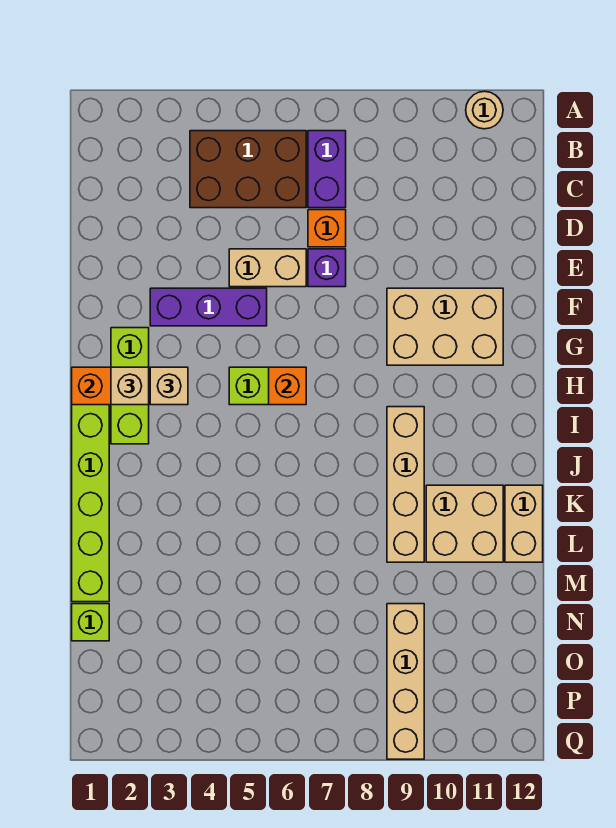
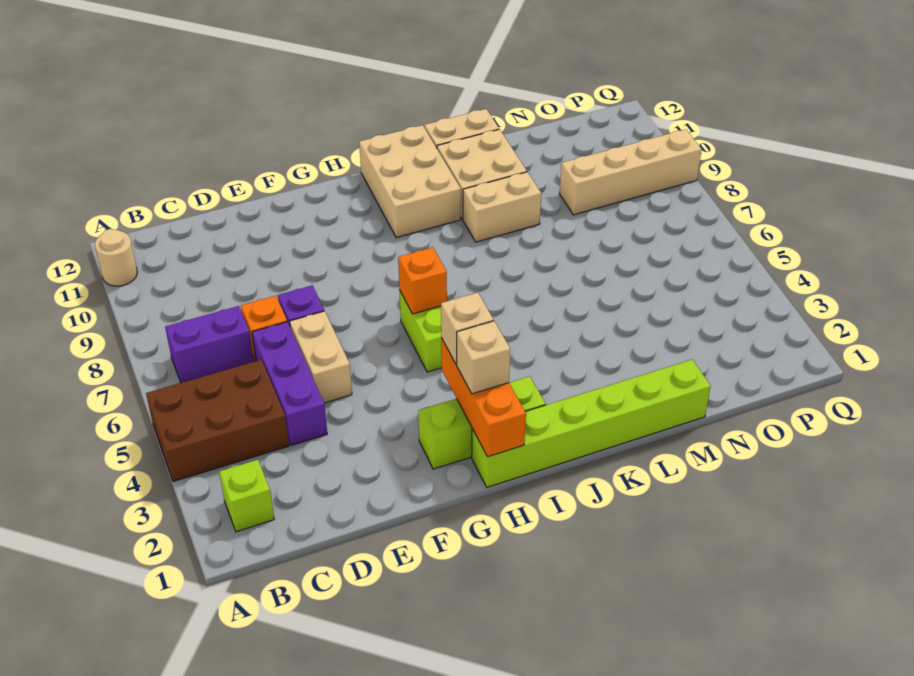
brown 2x3 brick [190,131,306,208] -> brown 2x3 brick turned to [146,360,289,481]
purple 1x3 brick [150,288,267,326] -> purple 1x3 brick moved to [252,322,327,445]
tan 2x3 brick [387,288,503,365] -> tan 2x3 brick moved to [359,125,461,238]
tan 1x4 brick [387,407,424,562] -> tan 1x2 brick [463,172,541,242]
lime 1x1 brick [72,604,109,641] -> lime 1x1 brick moved to [219,460,274,532]

